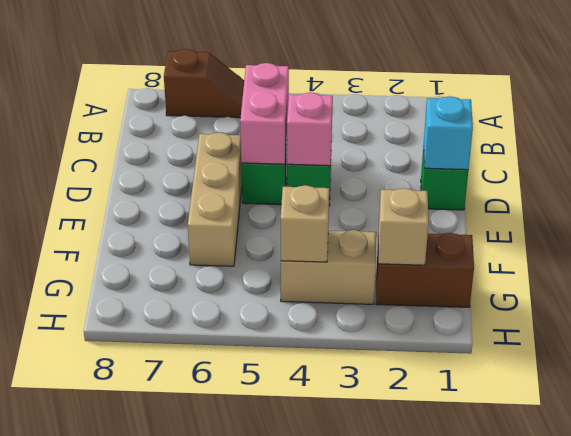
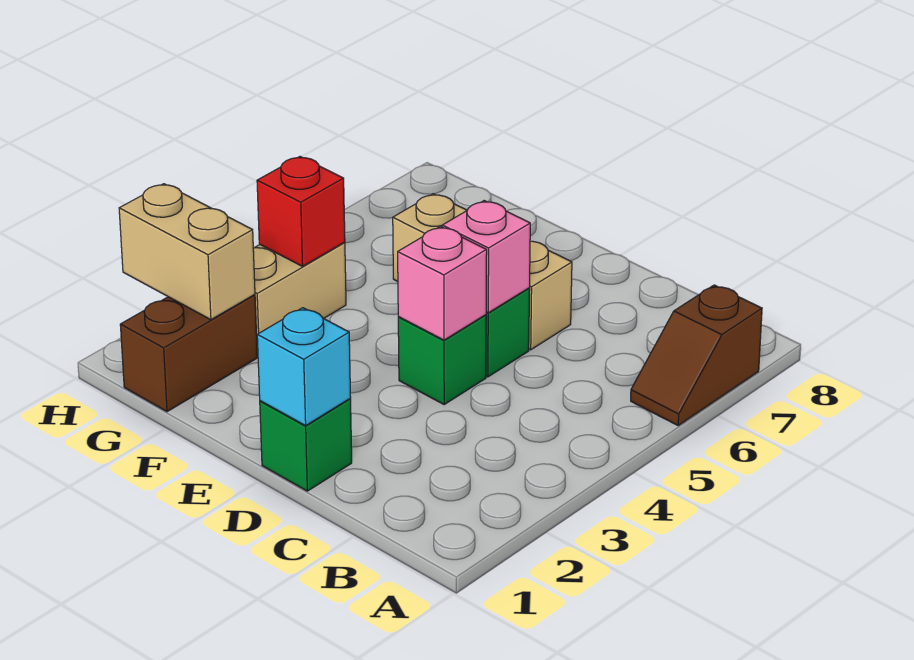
pink 1x2 brick [240,63,289,164] -> pink 1x1 brick [442,201,530,313]
tan 1x1 brick [378,188,429,265] -> tan 1x2 brick [119,184,255,320]
tan 1x1 brick [281,185,329,262] -> red 1x1 brick [257,157,345,266]

